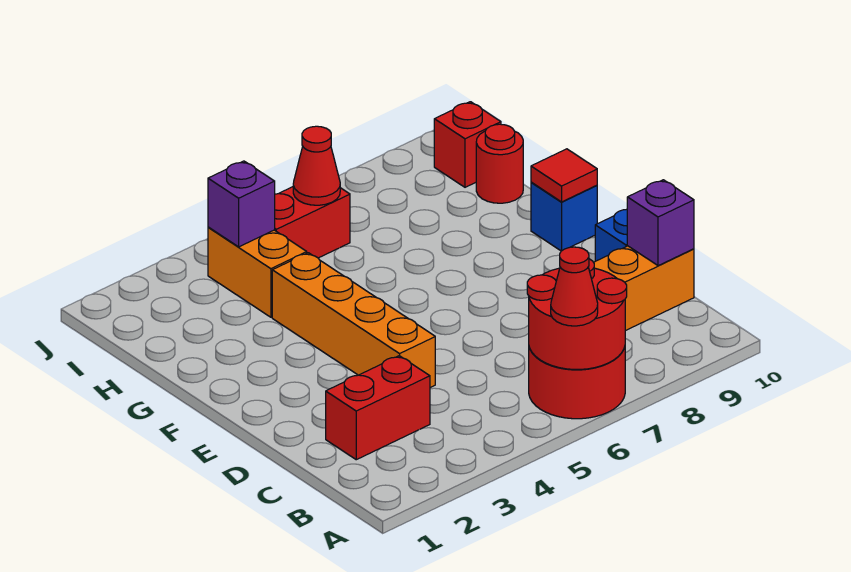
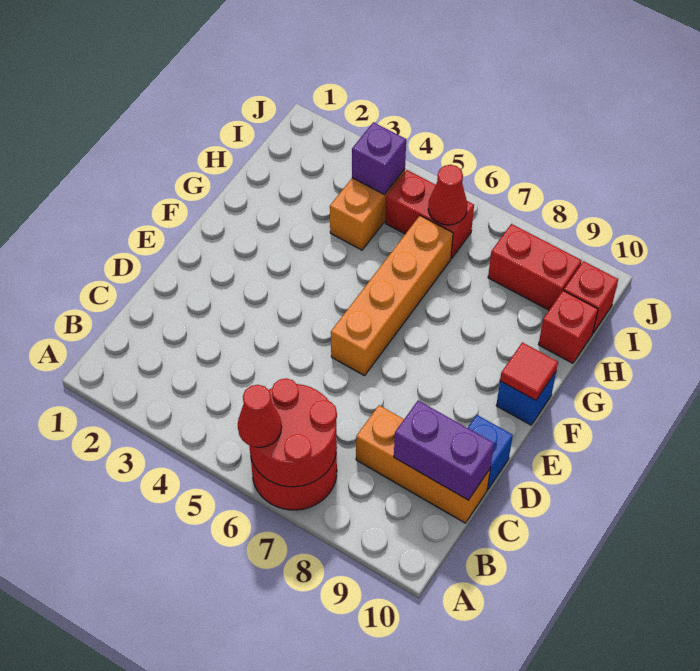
red 1x2 brick [326,356,430,460] -> red 1x2 brick moved to [488,224,582,310]
purple 1x1 brick [627,180,694,266] -> purple 1x2 brick [394,401,494,500]
orange 1x4 brick [272,253,435,388] -> orange 1x4 brick moved to [331,216,453,376]
red 1x1 round brick [476,124,523,203] -> red 1x1 brick [538,291,598,363]

